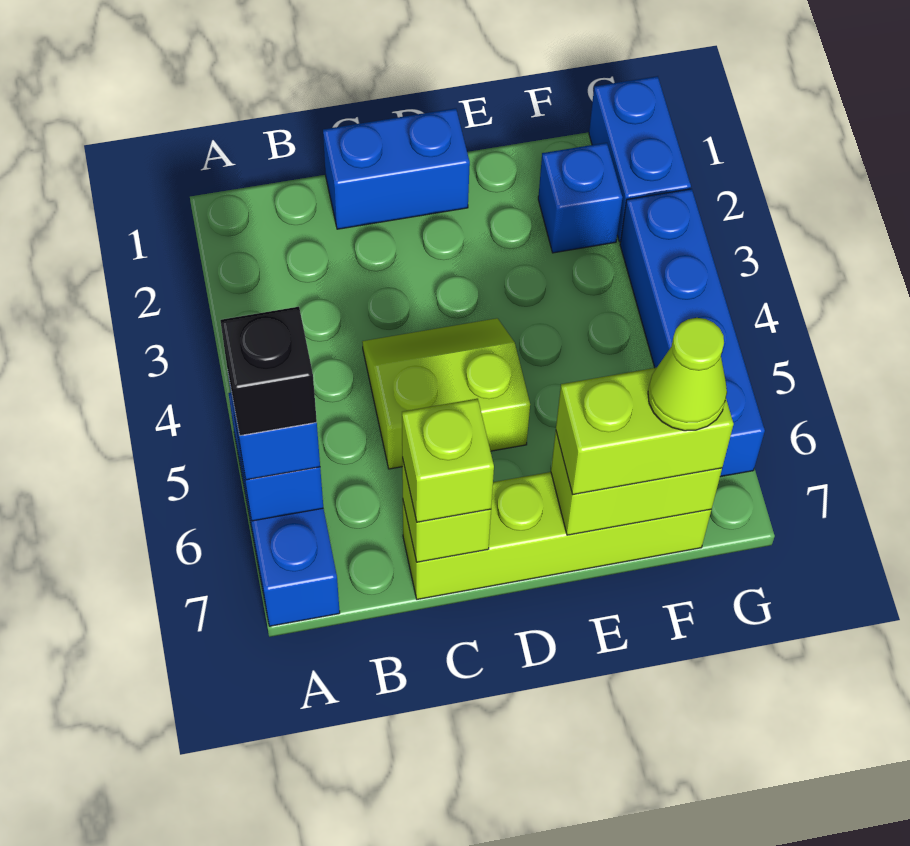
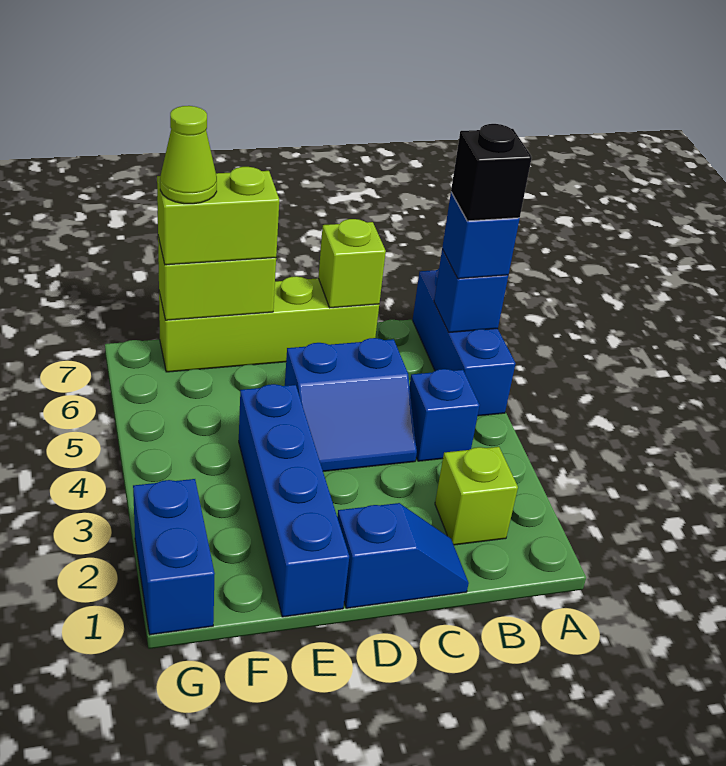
blue 1x2 brick [323,108,470,229] -> blue 1x2 slope [337,503,469,608]
lime 2x2 slope [362,318,530,469] -> blue 2x2 slope [285,338,417,471]
lime 1x1 brick [402,399,494,522] -> lime 1x1 brick moved to [435,447,518,545]
blue 1x1 brick [538,143,622,253] -> blue 1x1 brick moved to [410,369,480,461]
blue 1x4 brick [620,189,765,477] -> blue 1x4 brick moved to [239,384,349,617]

